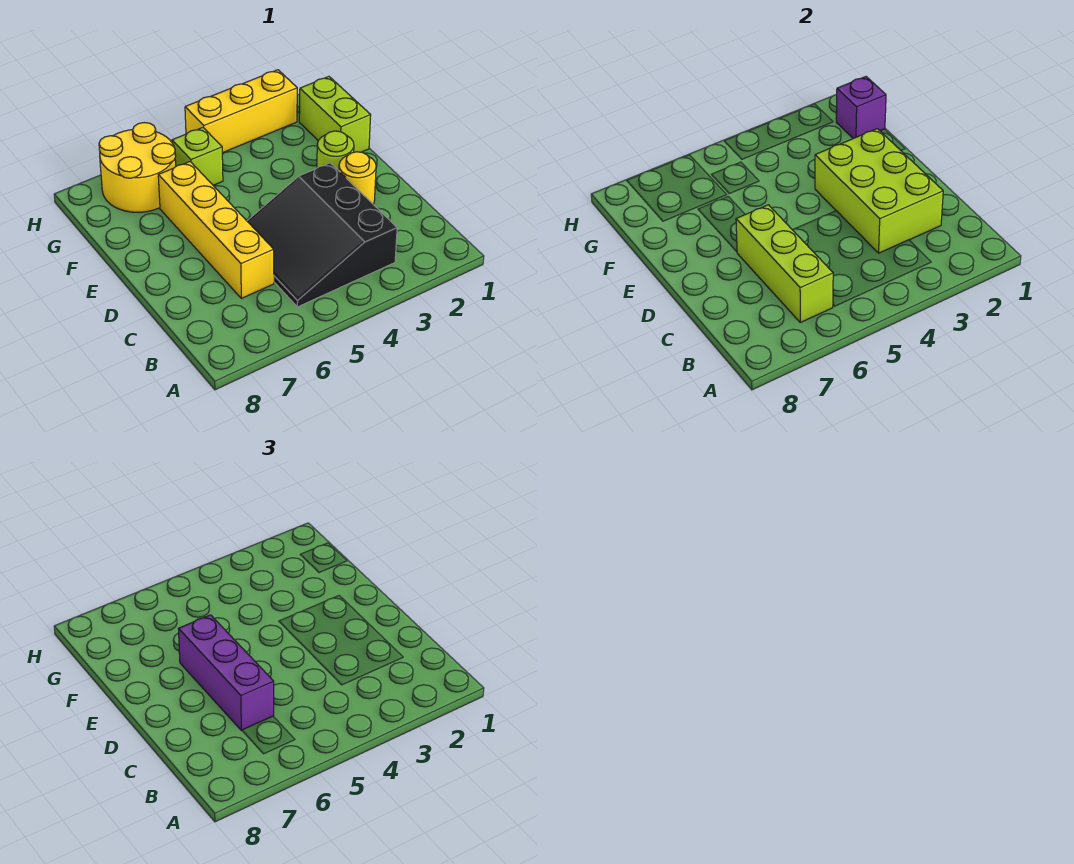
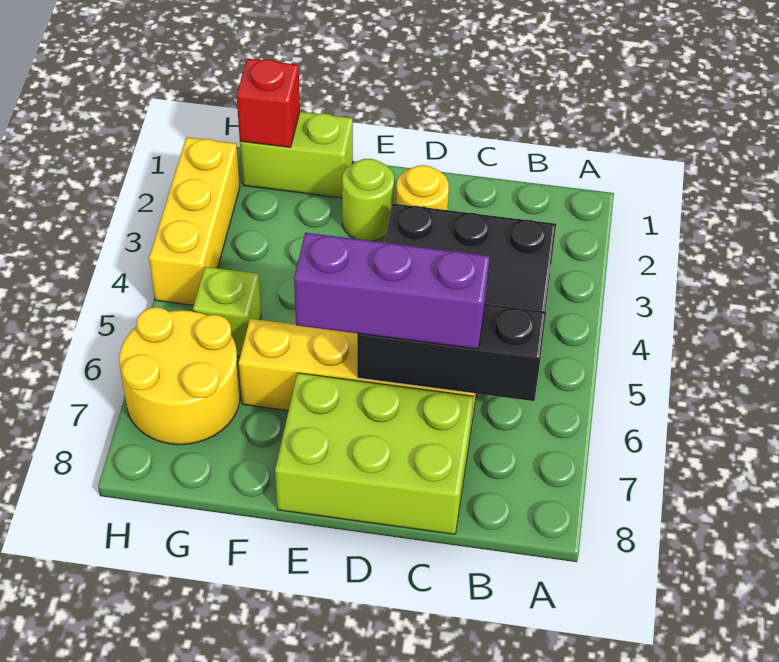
lime 1x3 brick [736,205,833,322] -> black 1x3 brick [357,304,546,401]
lime 2x3 brick [815,129,943,253] -> lime 2x3 brick moved to [275,373,474,534]
purple 1x1 brick [836,77,886,139] -> red 1x1 brick [237,59,300,147]

